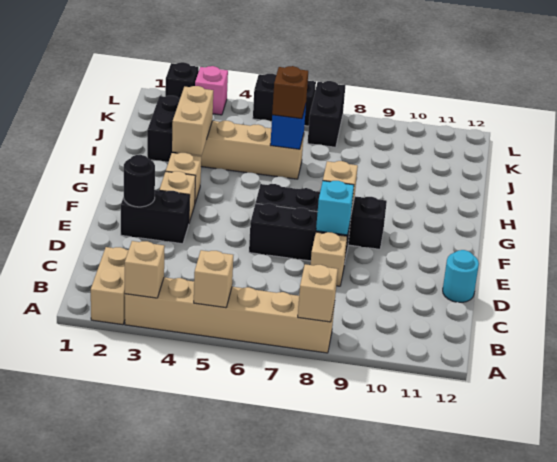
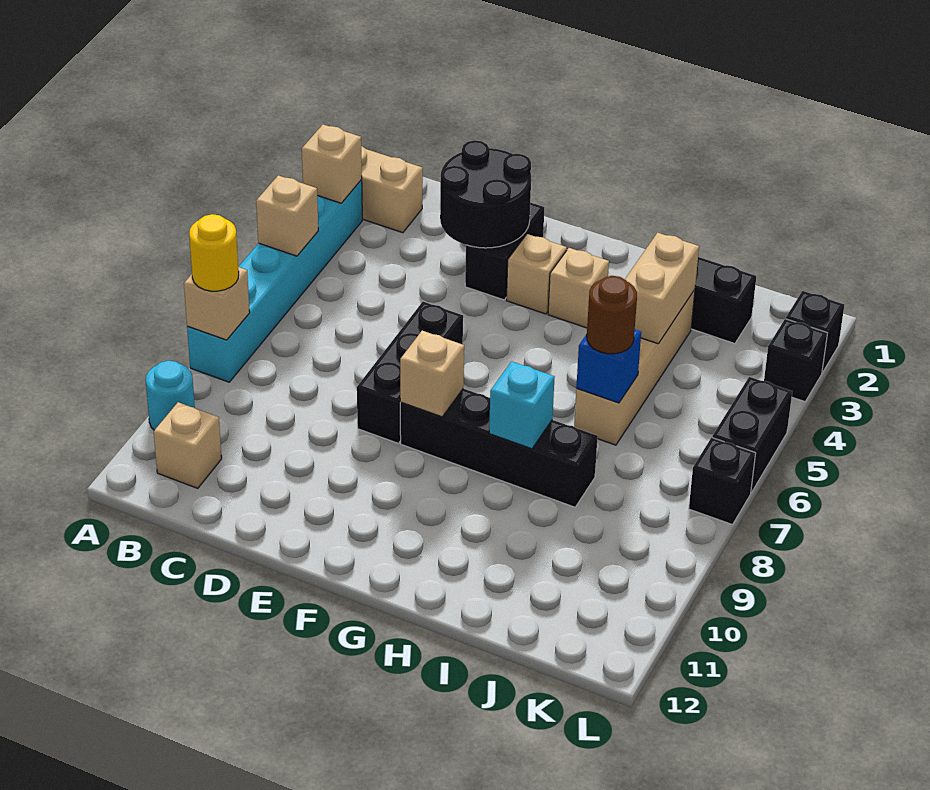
tan 1x6 brick [125,277,335,353] -> cyan 1x6 brick [187,179,362,382]
none -> yellow 1x1 round brick [189,214,239,291]
tan 1x1 brick [311,232,347,286] -> tan 1x1 brick moved to [154,402,222,488]
cyan 1x1 round brick [443,250,479,302] -> cyan 1x1 round brick moved to [146,361,195,430]
black 1x1 round brick [124,155,155,207] -> black 2x2 round brick [440,140,531,248]
cyan 1x1 brick [316,181,354,235] -> cyan 1x1 brick moved to [489,361,555,449]
black 1x4 brick [256,184,387,249] -> black 1x4 brick turned to [400,389,598,507]
tan 1x2 brick [172,86,213,155] -> tan 1x2 brick turned to [625,233,699,344]
brown 1x1 brick [272,66,308,119] -> brown 1x1 round brick [587,276,637,354]
black 1x2 brick [308,81,345,147] -> black 1x1 brick [689,438,756,525]
pink 1x1 brick [195,66,228,115] -> black 1x1 brick [764,319,827,402]

